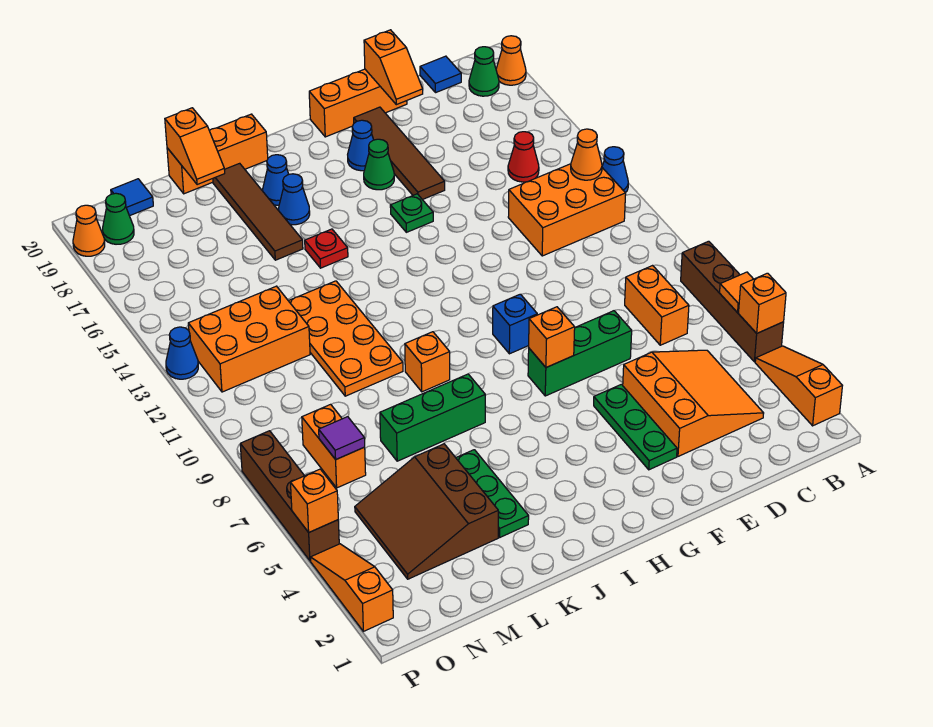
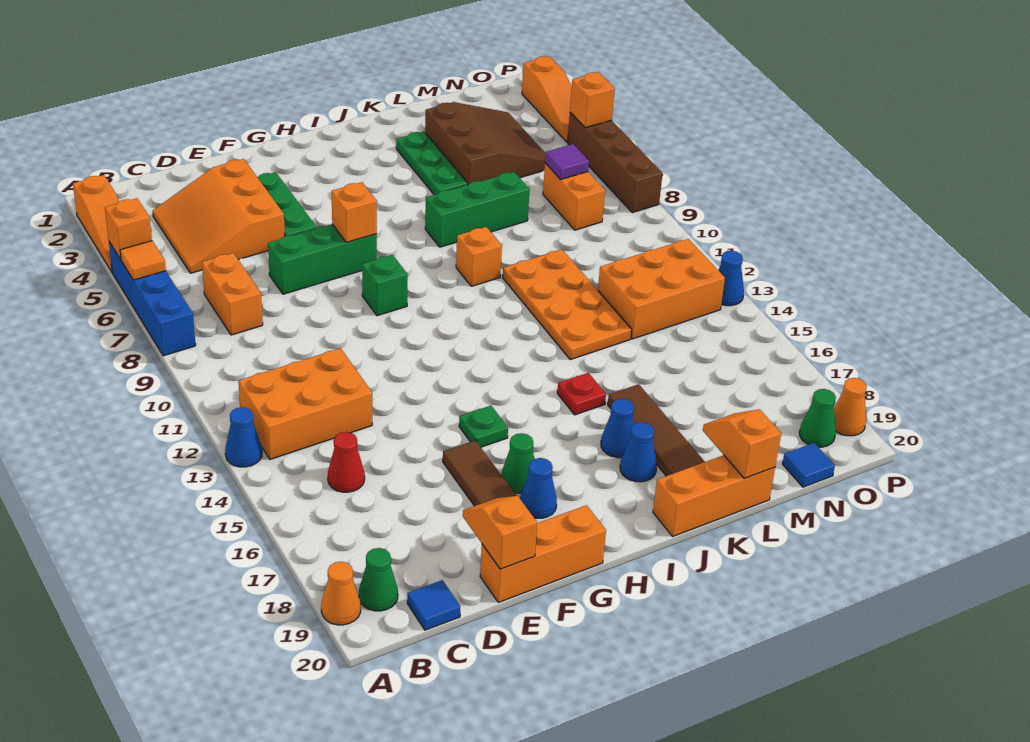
brown 1x4 brick [681,241,784,362] -> blue 1x4 brick [109,242,196,356]
orange 1x1 cone [571,129,602,180] -> none
blue 1x1 brick [493,294,537,354] -> green 1x1 brick [362,255,408,316]

